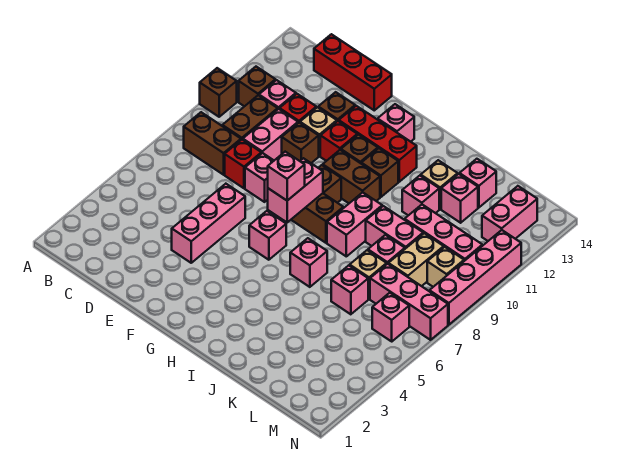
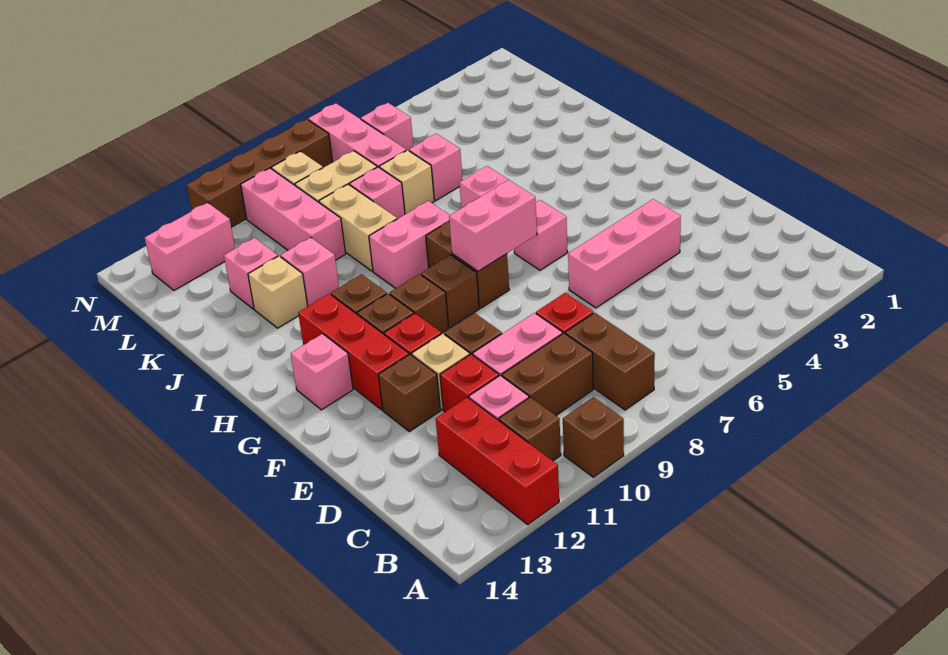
red 1x3 brick [314,34,392,110] -> red 1x3 brick moved to [436,397,559,524]
pink 1x1 brick [245,153,274,202] -> none
pink 1x1 brick [268,152,305,201] -> none
brown 1x2 brick [323,150,380,203] -> brown 1x1 brick [390,274,449,333]
pink 1x2 brick [366,206,423,249] -> tan 1x2 brick [319,184,397,271]
pink 1x1 brick [459,159,496,207] -> none
pink 1x4 brick [429,230,521,325] -> brown 1x4 brick [187,119,333,227]

